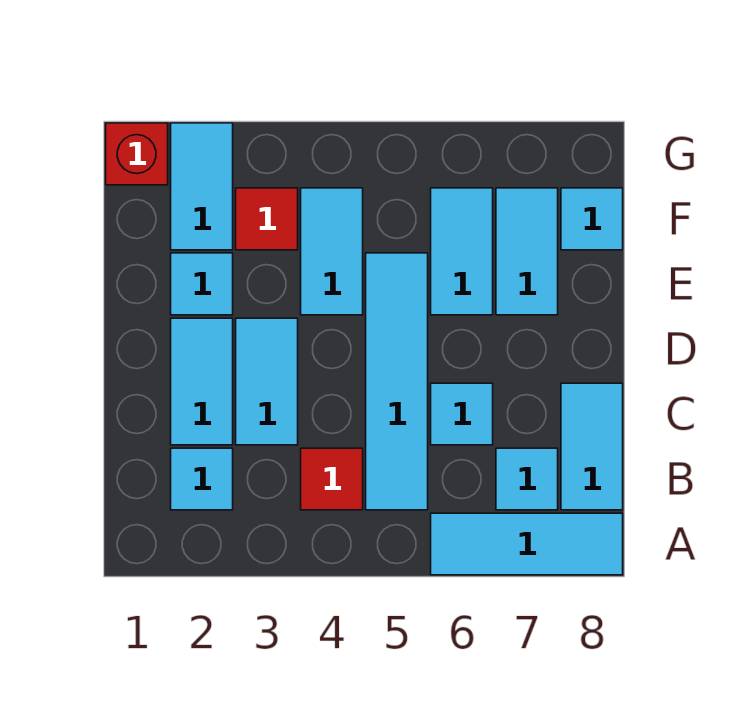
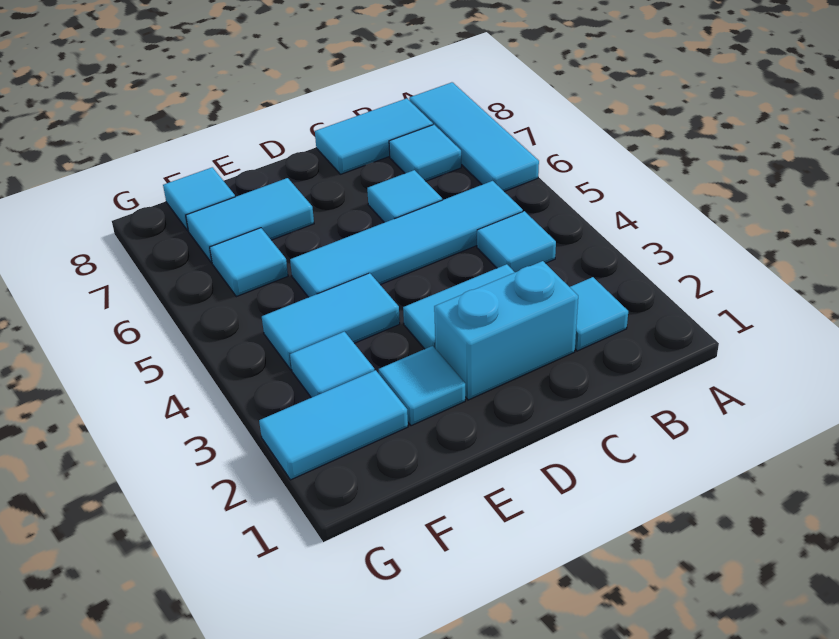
red 1x1 tile [301,448,363,510] -> cyan 1x1 tile [477,211,556,272]
cyan 1x2 tile [171,318,233,445] -> cyan 1x2 brick [434,261,578,400]
cyan 1x2 tile [431,188,493,315] -> cyan 1x1 tile [210,228,288,297]
red 1x1 tile [236,188,298,250] -> cyan 1x1 tile [290,332,374,398]
red 1x1 brick [106,123,168,185] -> none

